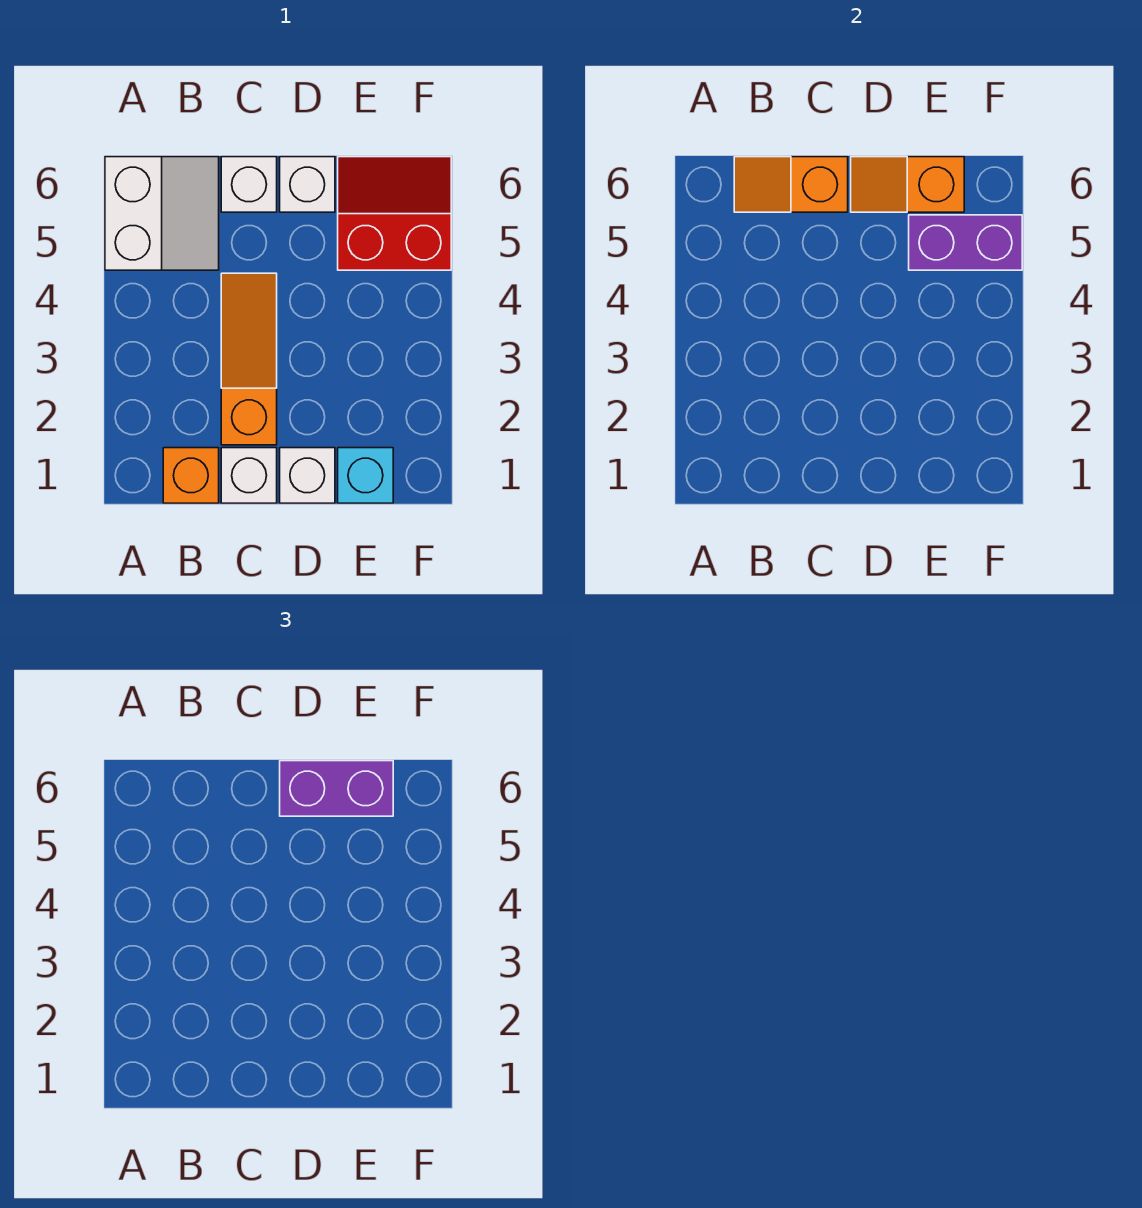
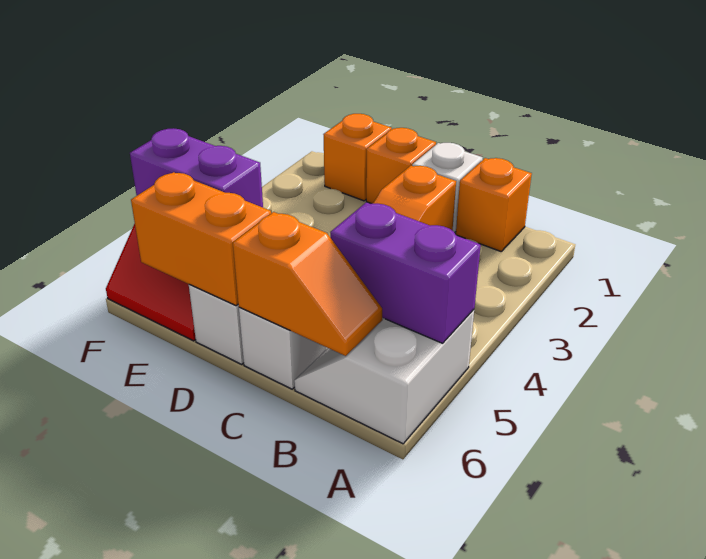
white 1x1 brick [280,448,335,503] -> orange 1x1 brick [366,128,436,204]
orange 1x2 slope [851,157,964,212] -> orange 1x2 brick [131,172,271,306]
purple 1x2 brick [280,761,393,816] -> purple 1x2 brick moved to [330,202,481,343]
cyan 1x1 brick [338,448,393,503] -> orange 1x1 brick [323,114,392,201]

